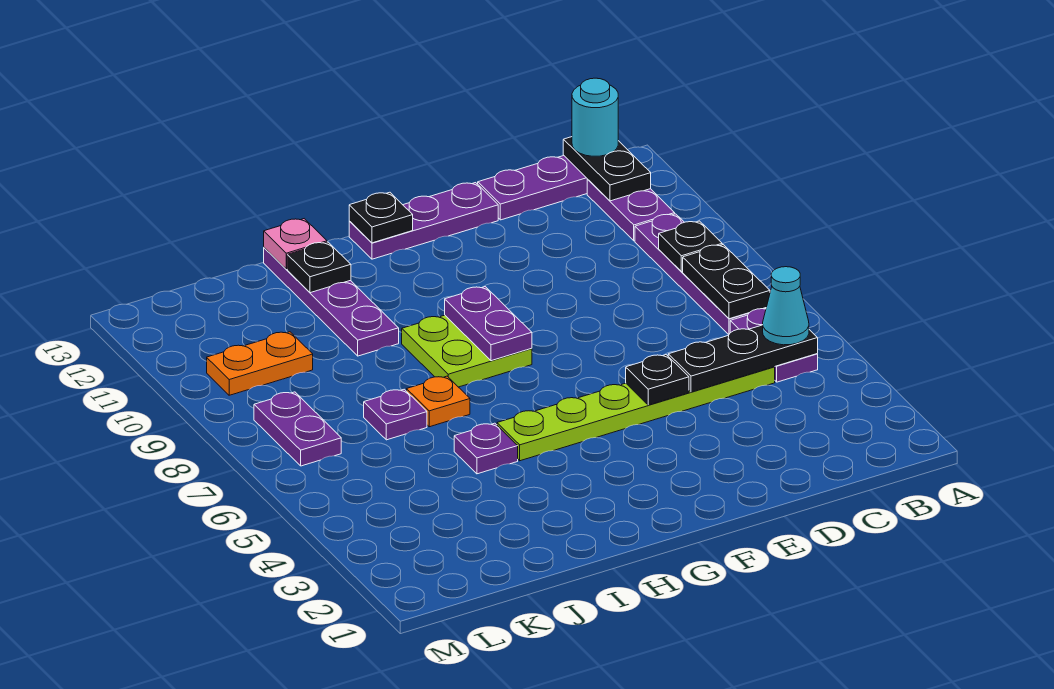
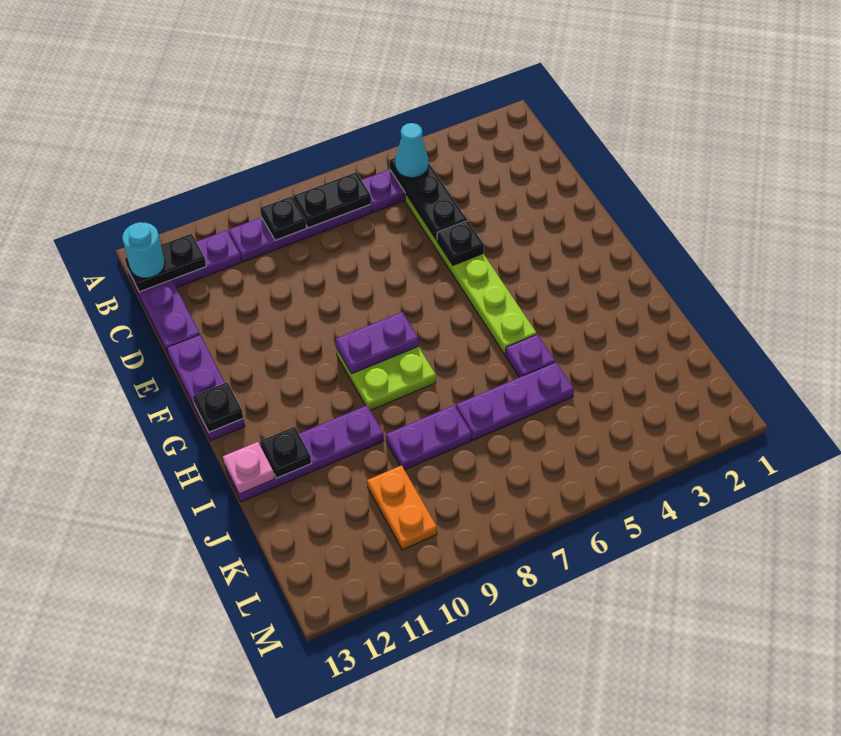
orange 1x1 plate [407,376,470,427] -> none
purple 1x1 plate [364,389,427,440] -> purple 1x3 plate [456,362,574,440]
purple 1x2 plate [254,392,341,466] -> purple 1x2 plate moved to [386,405,472,470]

